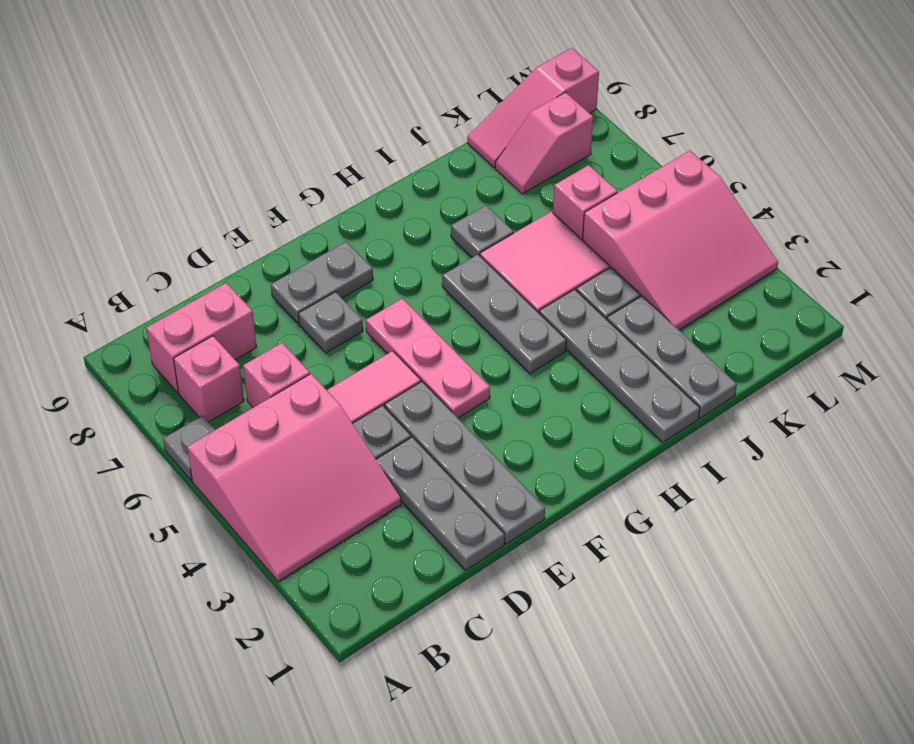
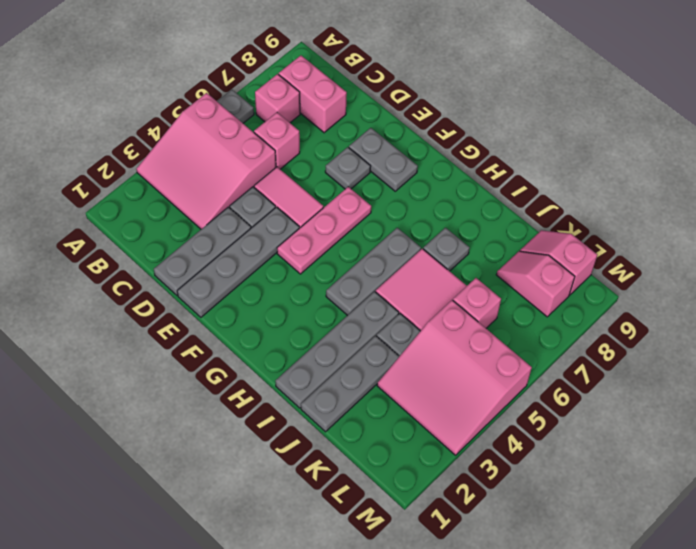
pink 1x3 slope [467,48,599,167] -> pink 1x2 slope [520,230,597,295]

